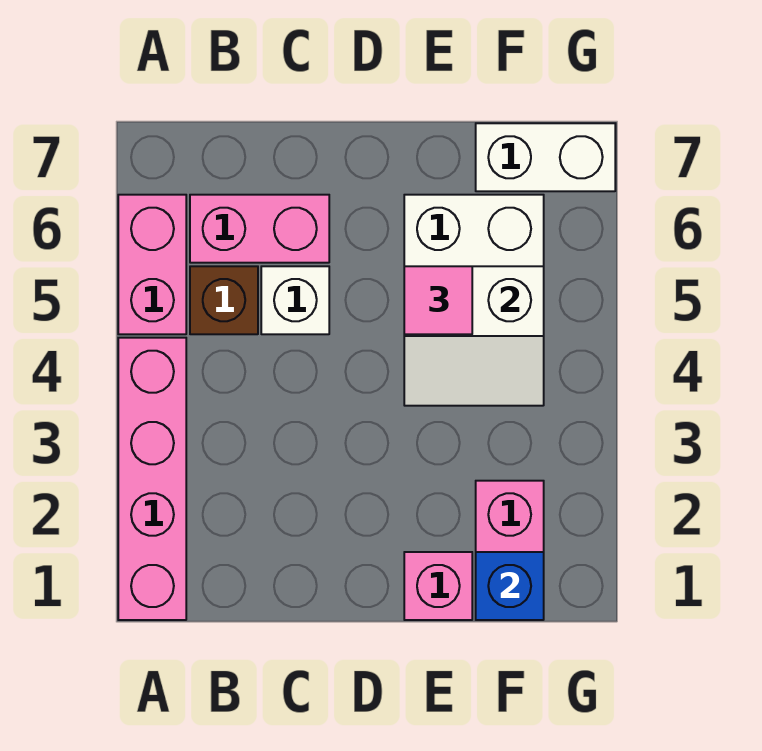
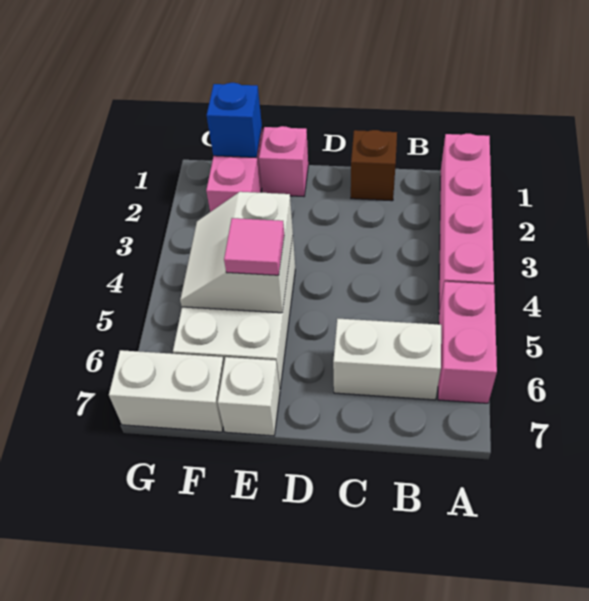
brown 1x1 brick [190,266,258,334] -> brown 1x1 brick moved to [351,130,397,201]
pink 1x2 brick [190,195,329,263] -> white 1x2 brick [333,318,441,400]
white 1x1 brick [261,266,329,334] -> white 1x1 brick moved to [218,357,280,436]
white 2x2 slope [404,266,544,406] -> white 2x2 slope turned to [180,192,293,313]

